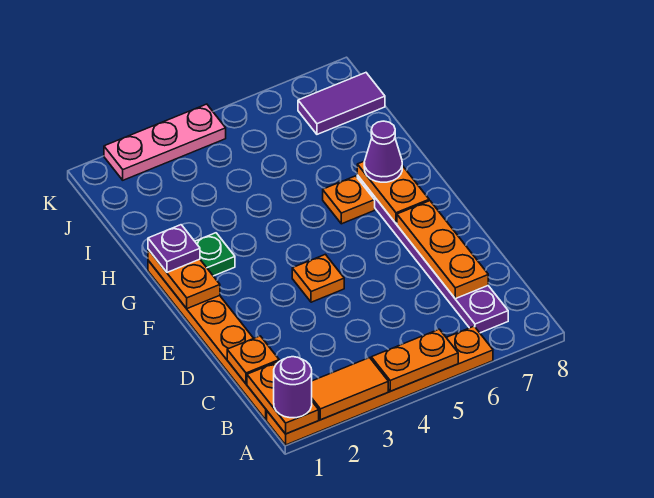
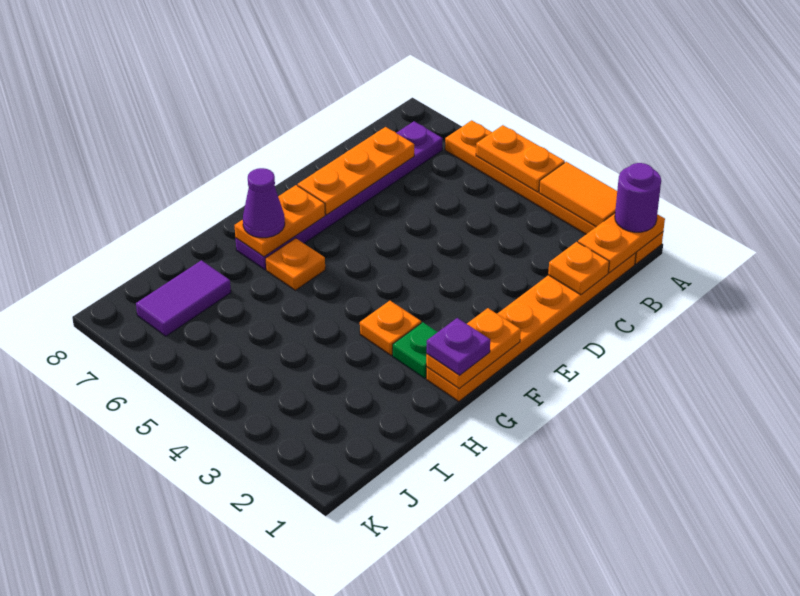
orange 1x1 plate [292,254,344,302] -> orange 1x1 plate moved to [360,301,421,356]
purple 1x2 tile [298,73,385,134] -> purple 1x2 tile turned to [136,260,231,336]
pink 1x3 plate [104,104,226,180] -> none

